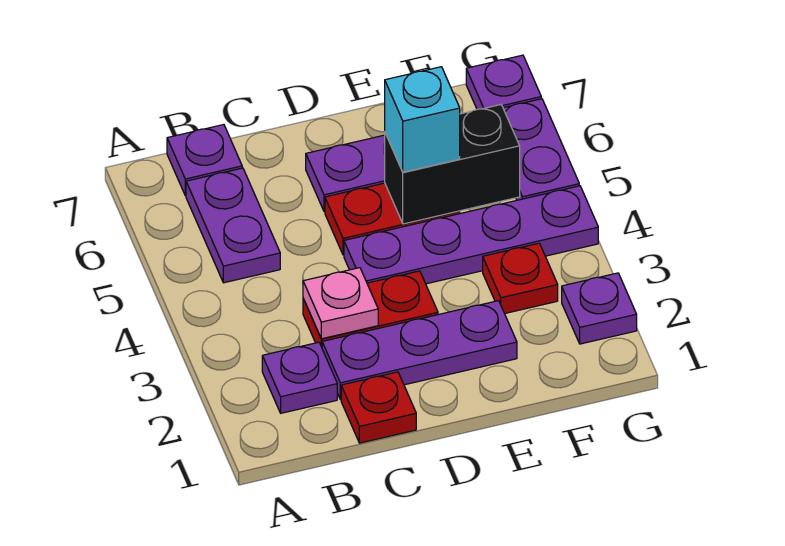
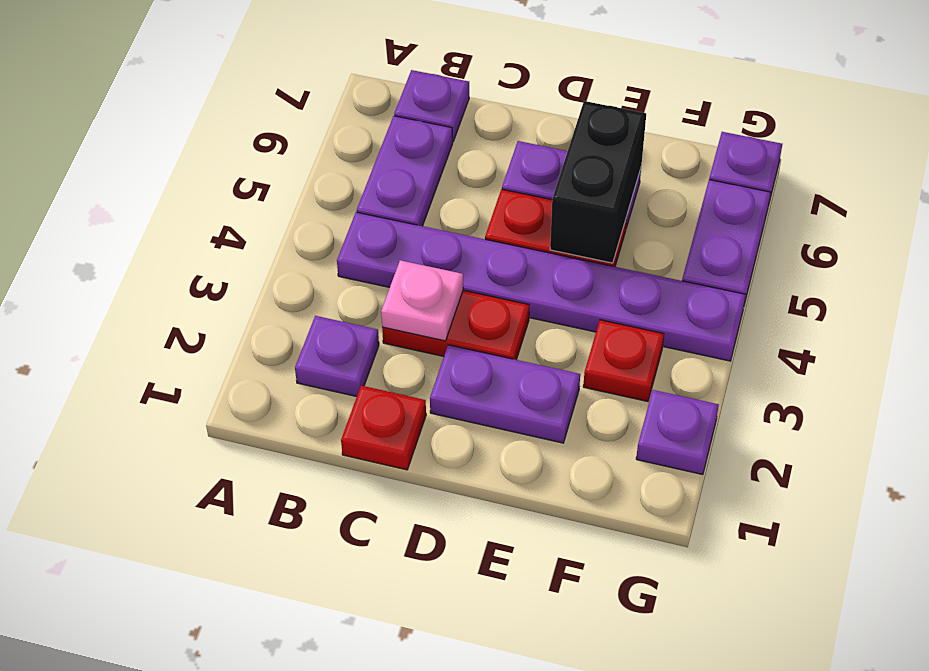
purple 1x3 plate [322,301,517,400] -> purple 1x2 plate [430,345,580,443]
purple 1x4 plate [344,186,598,284] -> purple 1x6 plate [337,212,746,361]
black 1x2 brick [384,105,520,224] -> black 1x2 brick turned to [550,101,646,263]
cyan 1x1 brick [385,67,460,172] -> none

